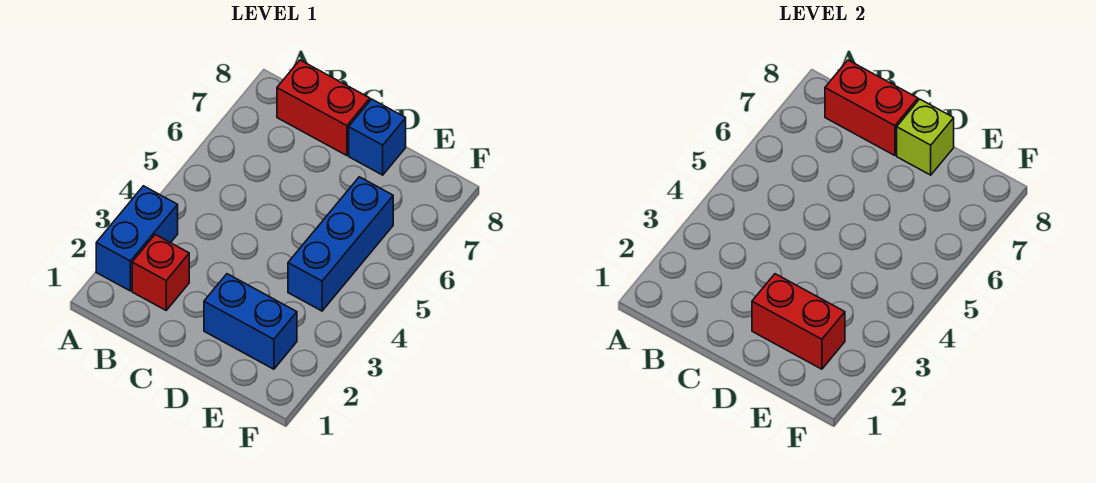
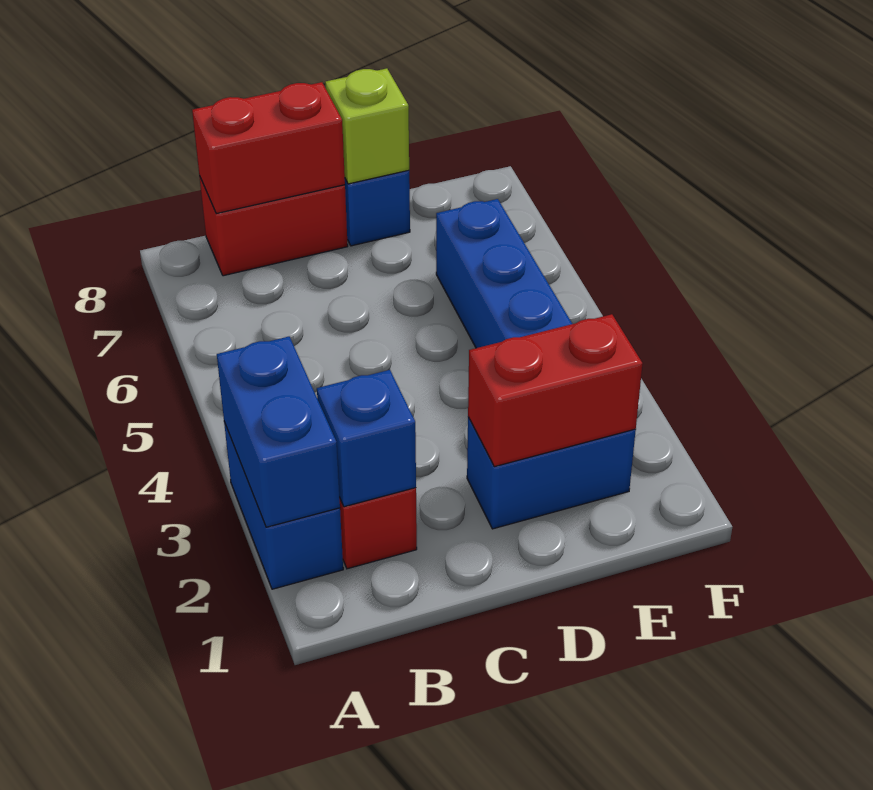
none -> blue 1x2 brick [217,337,340,527]
none -> blue 1x1 brick [317,370,416,507]

